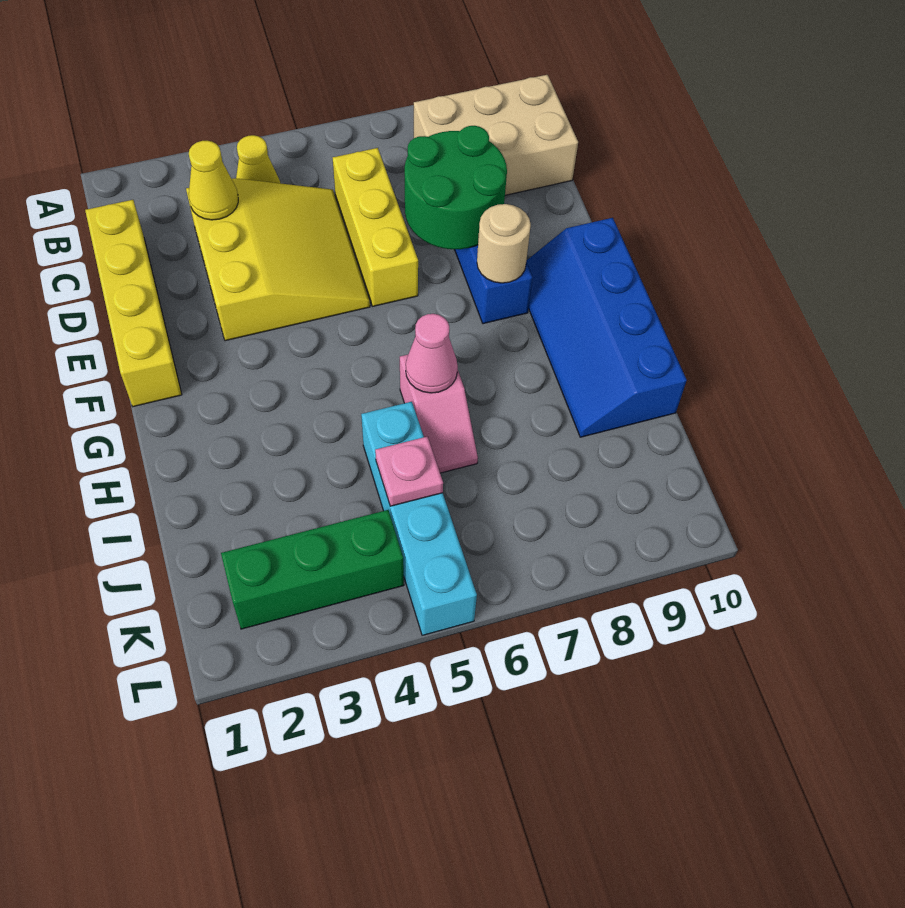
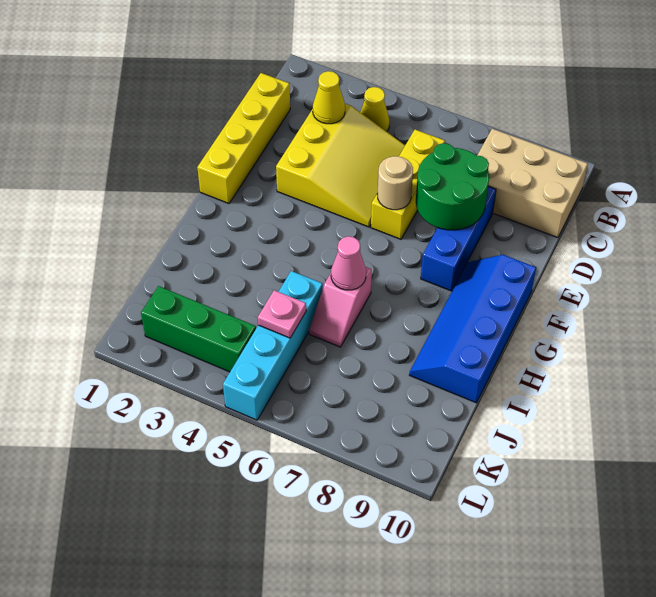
tan 1x1 round brick [477,204,531,283] -> tan 1x1 round brick moved to [377,156,413,210]

